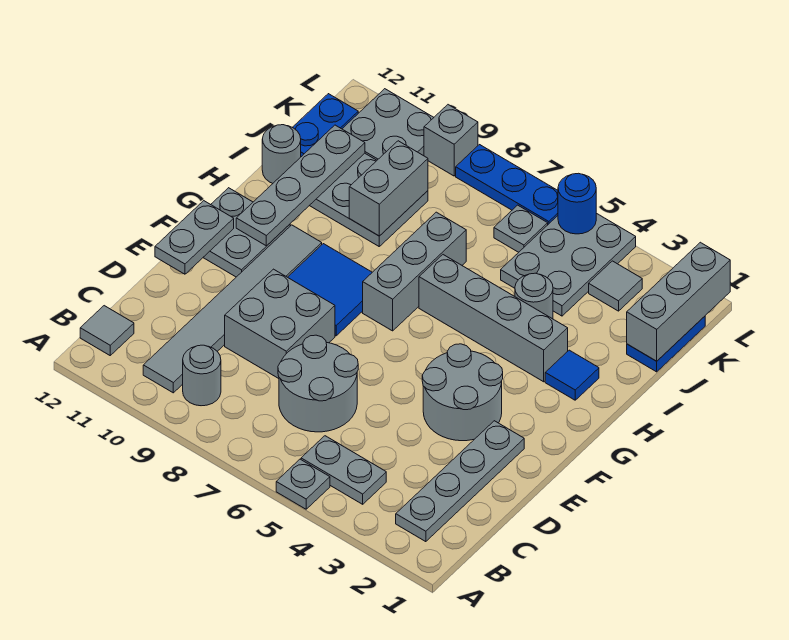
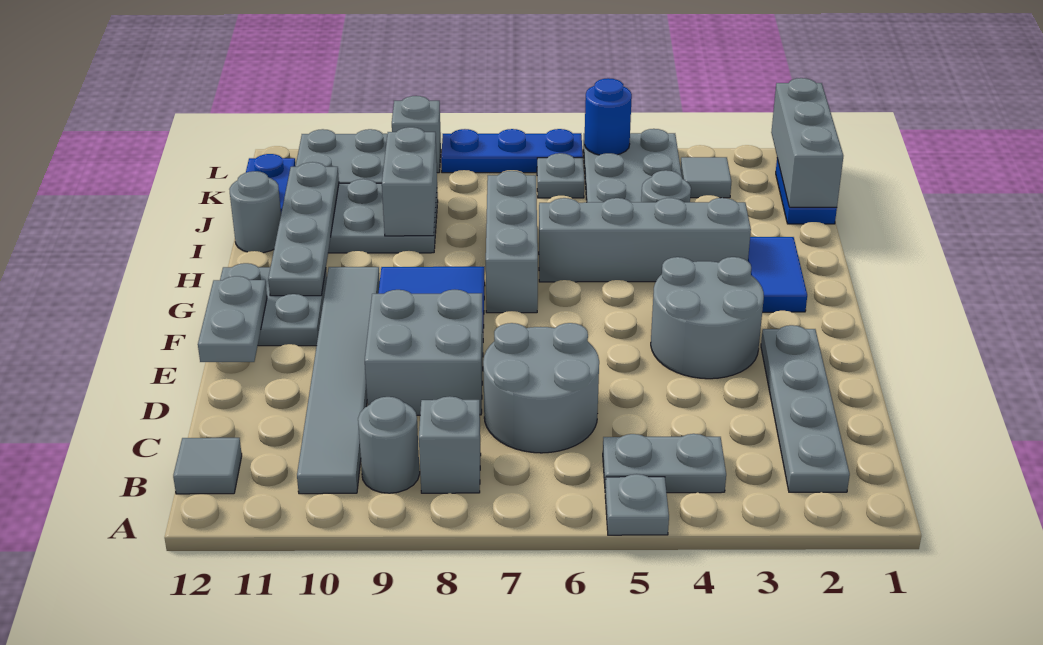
none -> grey 1x1 brick [419,396,481,493]
blue 1x1 tile [545,350,599,400] -> blue 1x2 tile [748,237,807,312]

